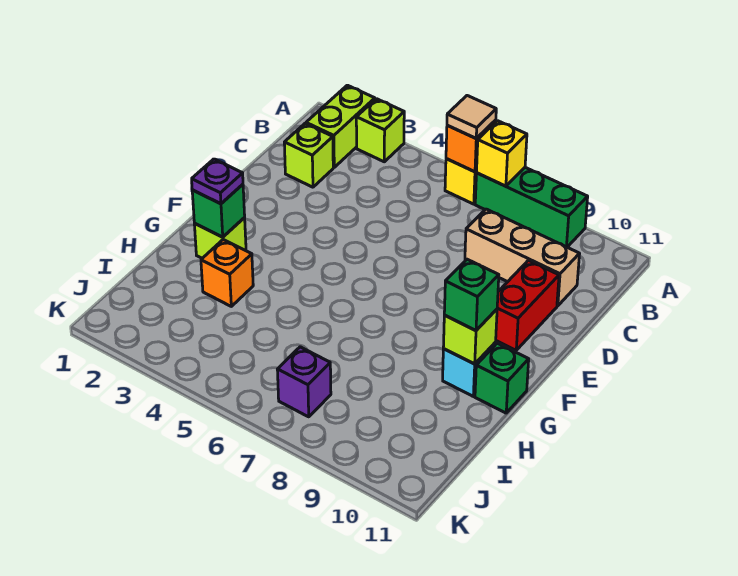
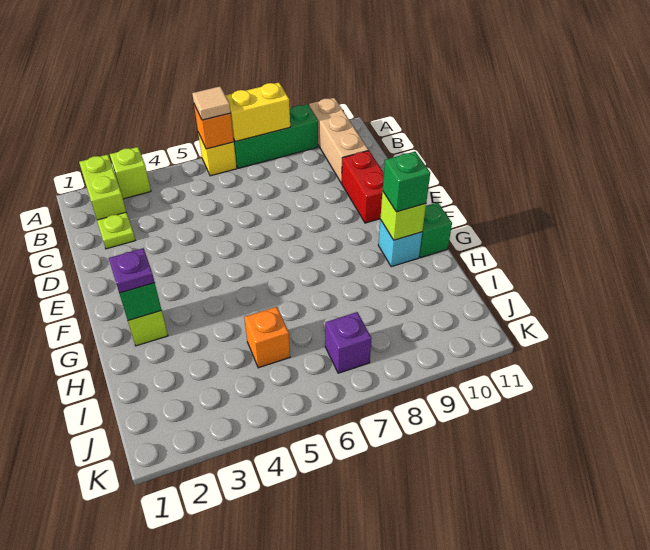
yellow 1x1 brick [476,121,527,186] -> yellow 1x2 brick [226,83,290,142]
lime 1x1 brick [284,124,333,187] -> lime 1x1 plate [97,212,135,249]
tan 1x3 brick [465,209,579,306] -> tan 1x3 brick turned to [309,98,368,183]
orange 1x1 brick [201,240,253,306] -> orange 1x1 brick moved to [244,307,290,368]

